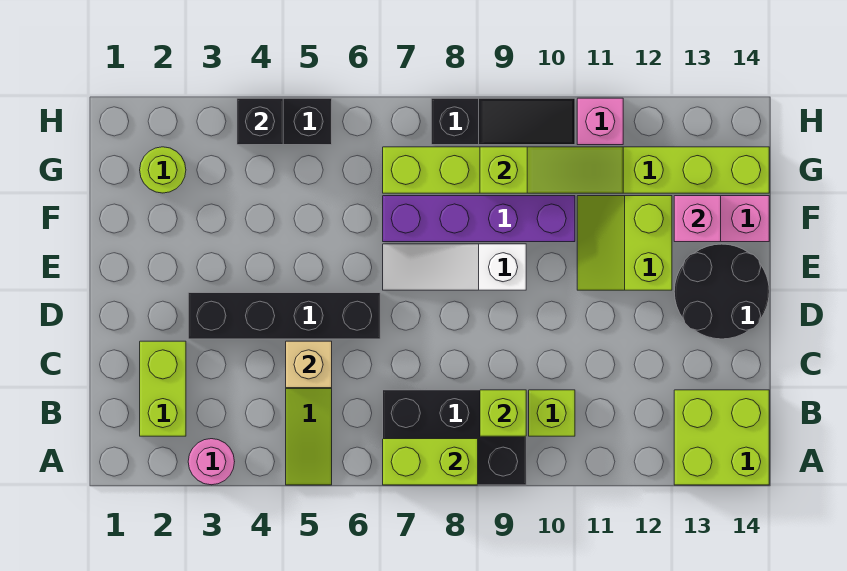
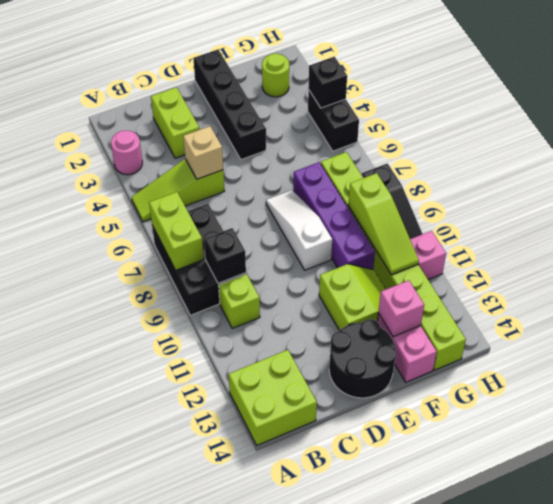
lime 1x2 brick [140,341,186,436] -> lime 1x2 brick turned to [151,87,199,158]
lime 1x1 brick [480,390,526,436] -> black 1x1 brick [204,228,246,283]
black 1x4 brick [188,293,380,339] -> black 1x4 brick moved to [193,50,266,160]
lime 2x2 slope [577,196,672,290] -> lime 2x2 slope turned to [319,264,386,331]

